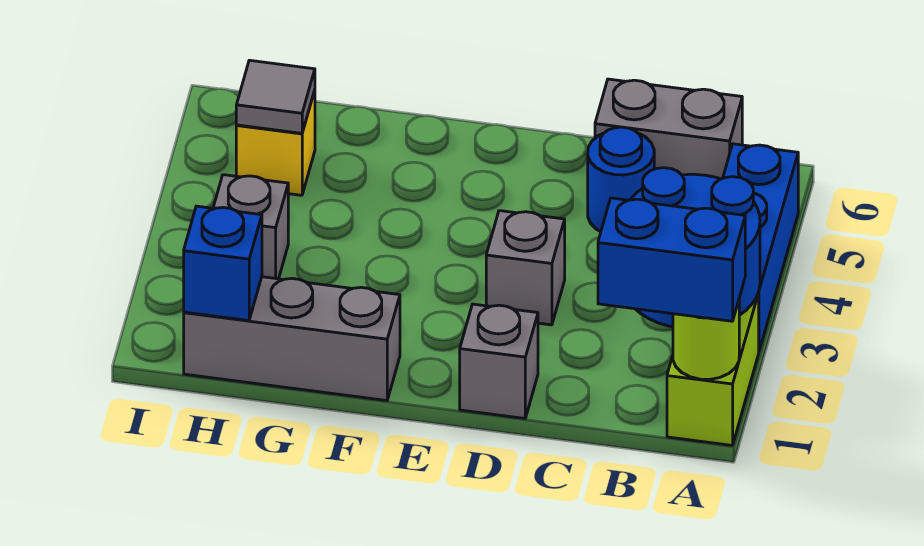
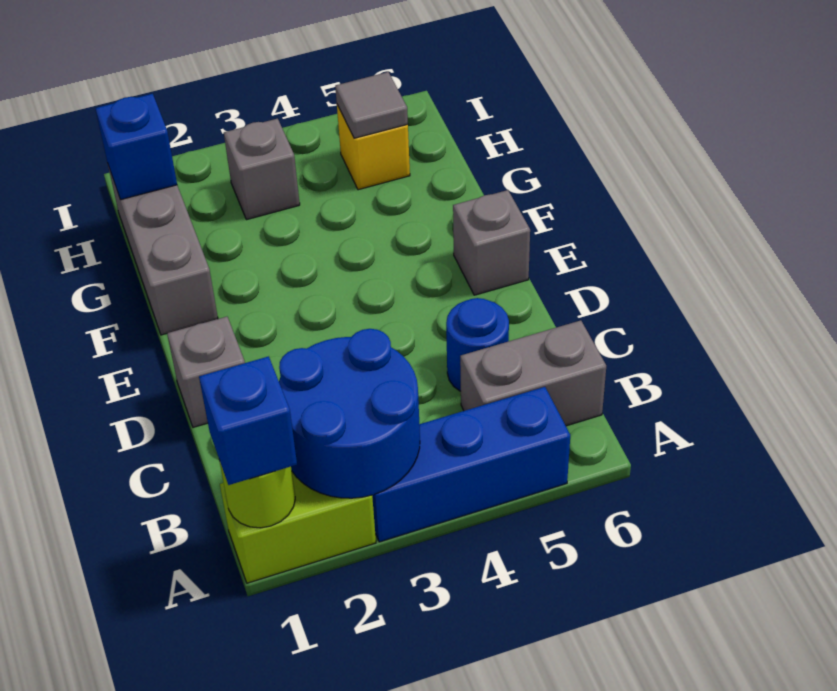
blue 1x2 brick [598,198,745,321] -> blue 1x1 brick [199,356,297,485]
grey 1x2 brick [595,79,742,179] -> grey 1x2 brick turned to [460,320,606,426]
grey 1x1 brick [486,211,565,325] -> grey 1x1 brick moved to [453,190,530,295]

